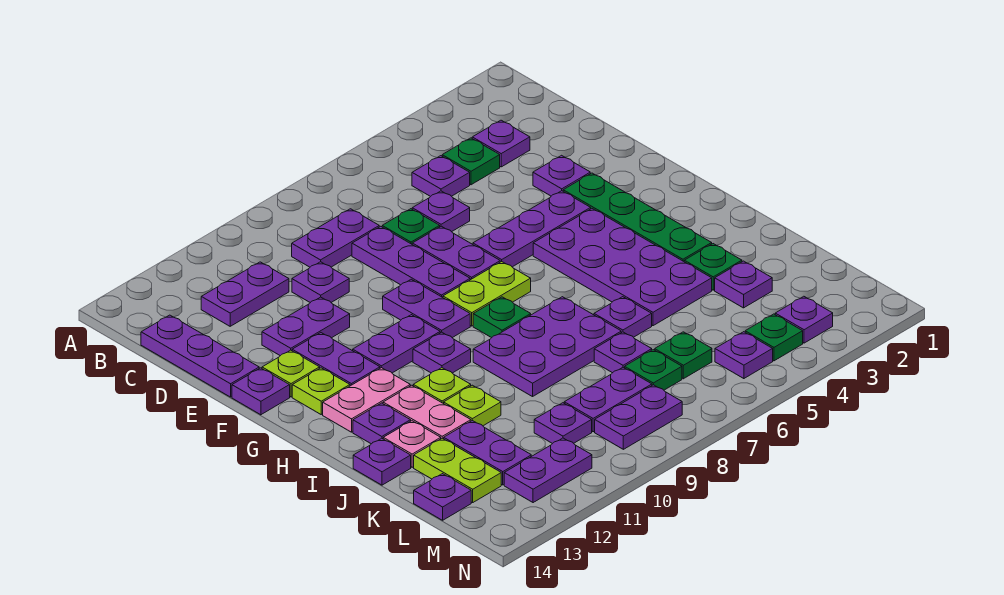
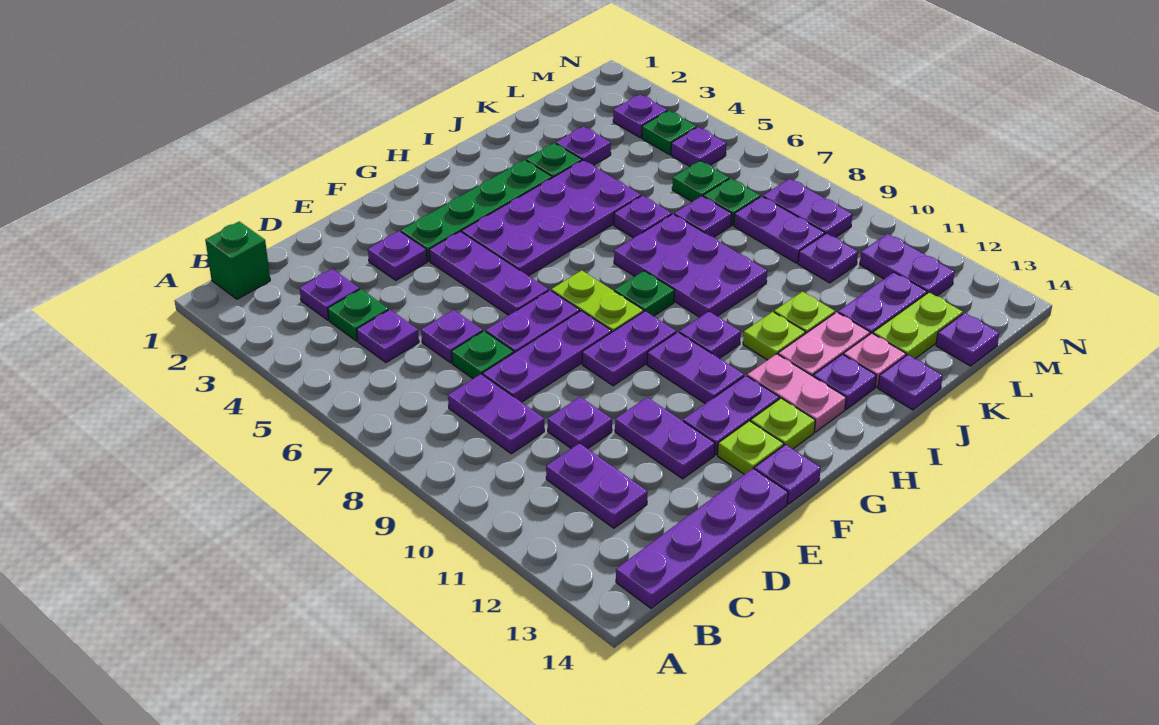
none -> green 1x1 brick [205,222,270,299]
purple 1x3 plate [141,315,259,397] -> purple 1x4 plate [616,469,788,608]

